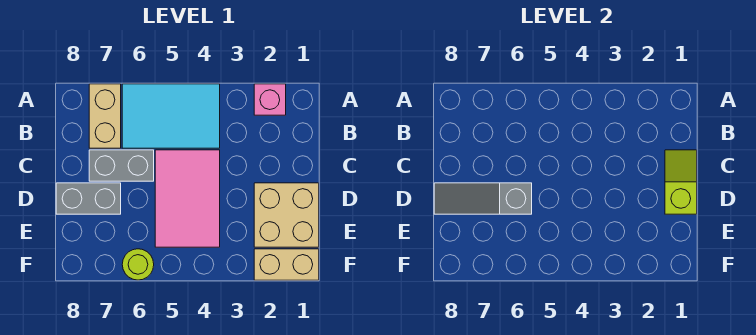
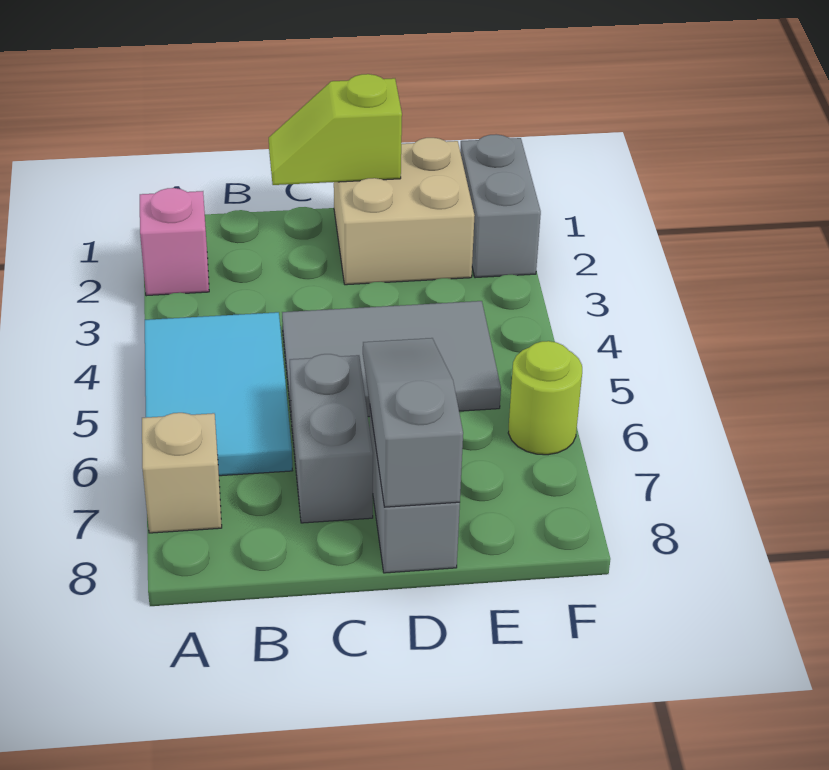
tan 1x2 brick [89,84,121,148] -> tan 1x1 brick [142,413,222,533]
pink 2x3 tile [155,150,220,247] -> grey 2x3 tile [282,301,501,417]
grey 1x3 slope [434,183,532,214] -> grey 1x3 slope turned to [363,338,463,507]
tan 1x2 brick [254,249,319,280] -> grey 1x2 brick [460,134,541,278]

